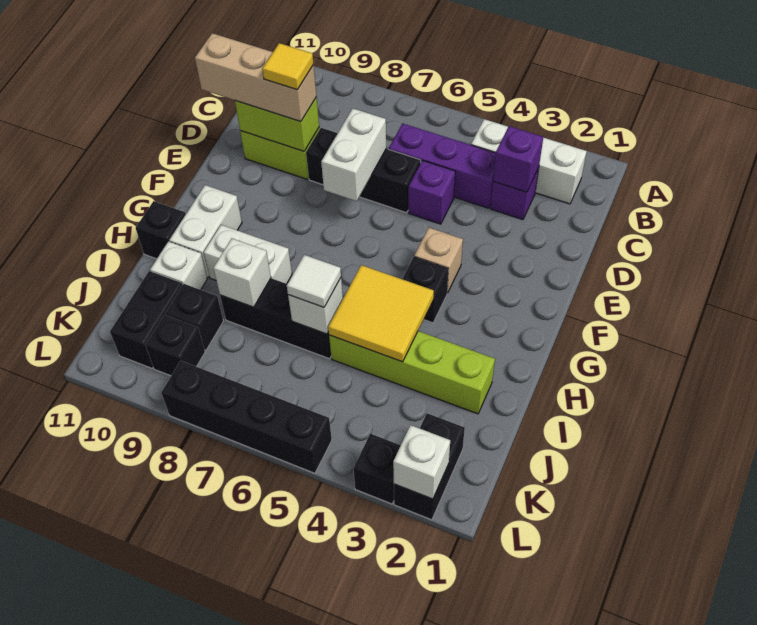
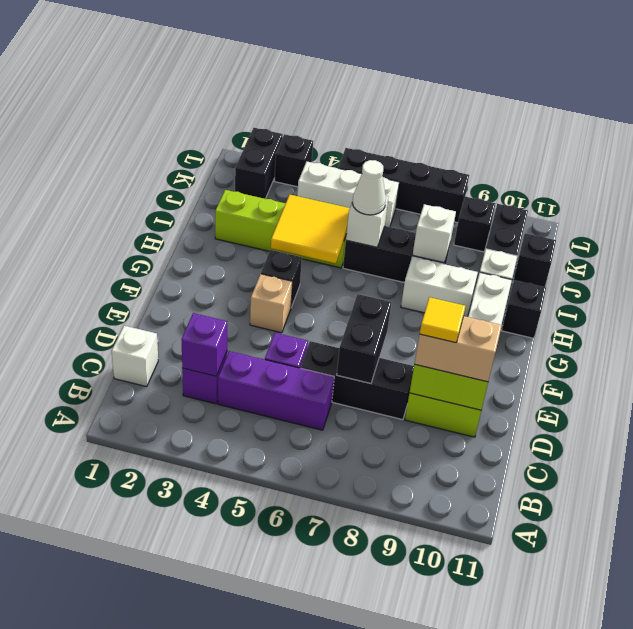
white 1x3 brick [471,119,587,204] -> white 1x3 brick moved to [297,162,399,227]
white 1x2 brick [321,109,386,201] -> black 1x2 brick [337,294,392,384]
tan 1x3 brick [195,33,317,122] -> tan 1x2 brick [415,316,502,382]
white 1x1 tile [287,255,341,307] -> white 1x1 cone [352,160,386,215]
black 1x1 brick [166,284,223,350] -> black 1x1 brick moved to [514,233,556,287]
white 1x1 brick [393,425,450,499] -> white 1x1 brick moved to [112,326,158,387]

